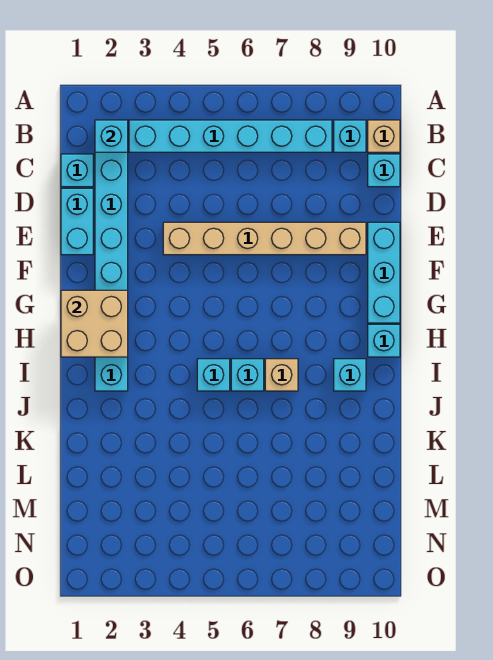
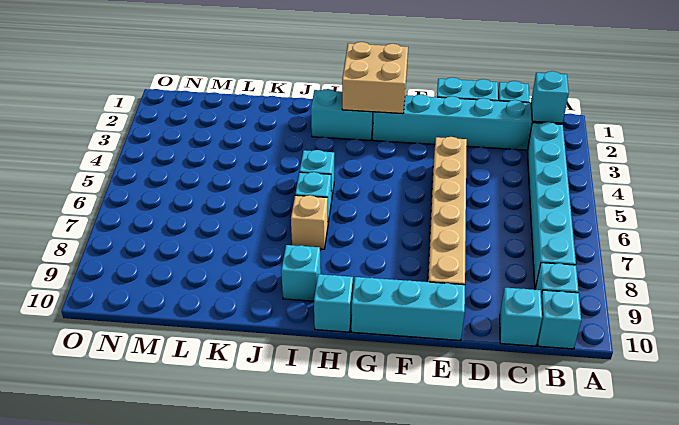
tan 1x1 brick [368,120,400,152] -> cyan 1x1 brick [538,290,581,349]

